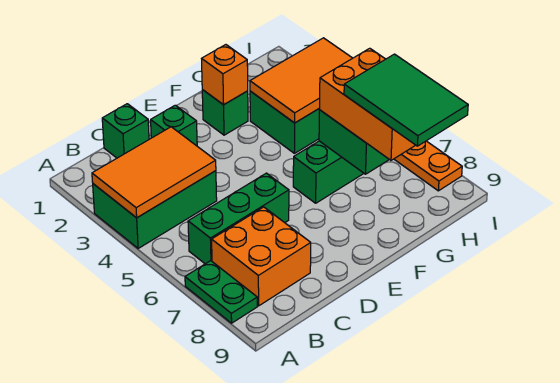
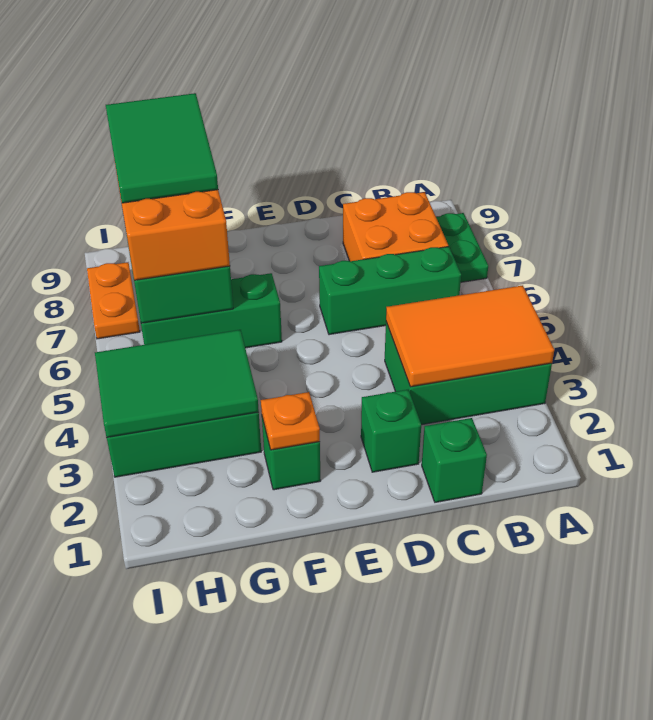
orange 1x1 brick [202,45,248,105] -> orange 1x1 plate [261,392,320,450]
orange 2x3 tile [250,38,352,123] -> green 2x3 tile [95,330,259,437]

